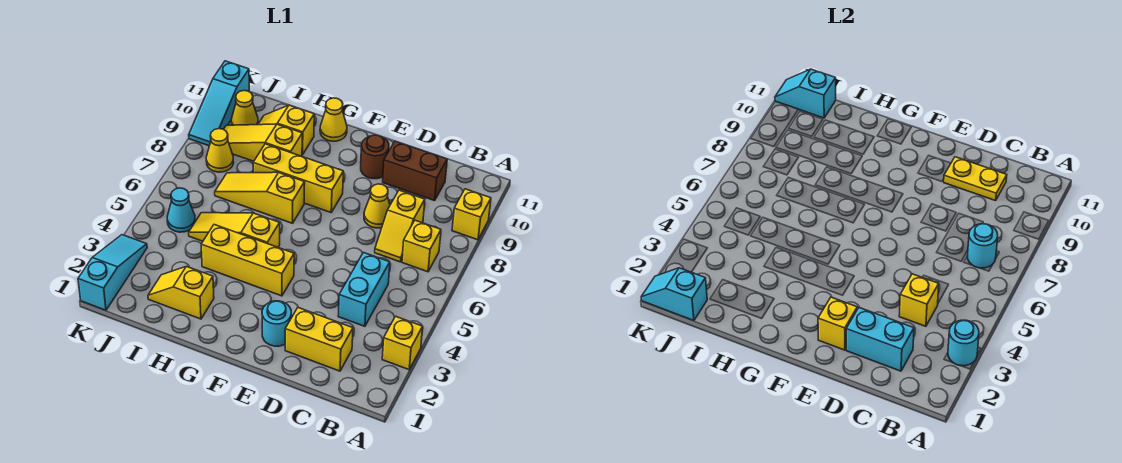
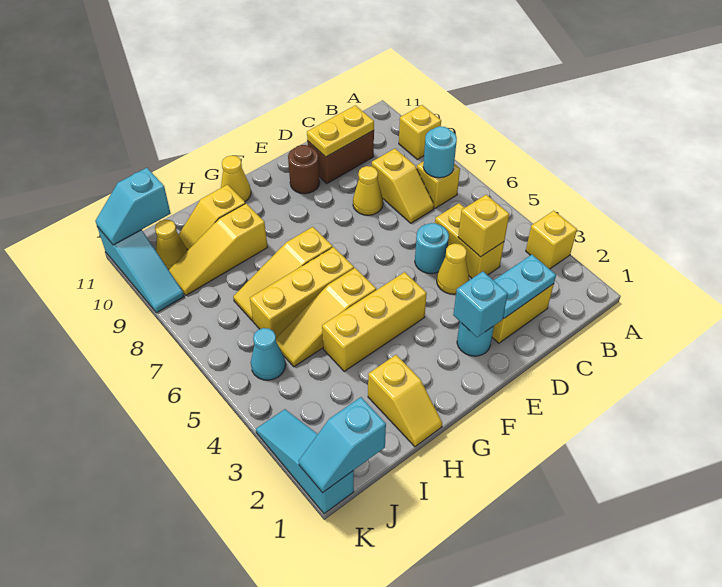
cyan 1x1 round brick [948,320,979,366] -> cyan 1x1 round brick moved to [415,223,449,274]
cyan 1x2 brick [846,308,914,371] -> cyan 1x2 plate [494,255,556,318]
cyan 1x2 brick [338,253,390,326] -> yellow 1x2 brick [435,203,504,278]
yellow 1x1 brick [818,297,857,350] -> cyan 1x1 brick [453,272,508,337]
yellow 1x3 brick [253,144,343,212] -> yellow 1x3 brick moved to [250,247,354,337]
yellow 1x2 slope [148,266,214,319] -> yellow 1x2 slope turned to [368,355,442,447]
yellow 1x1 cone [206,129,234,172] -> yellow 1x1 cone moved to [437,243,469,294]

